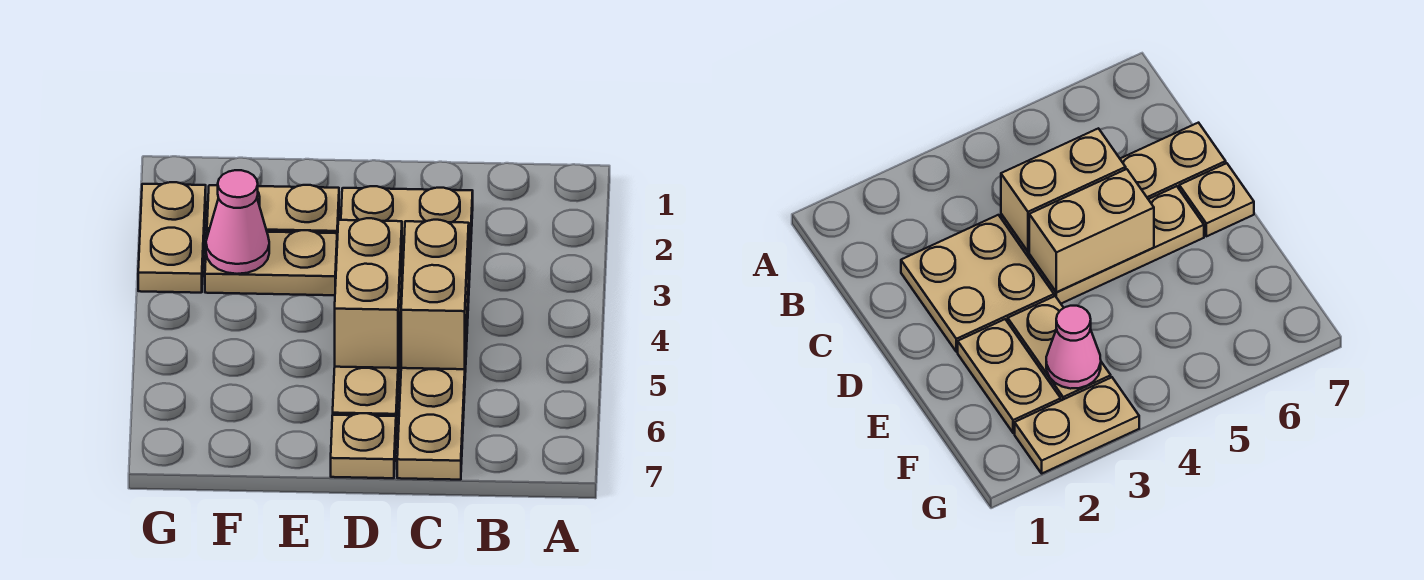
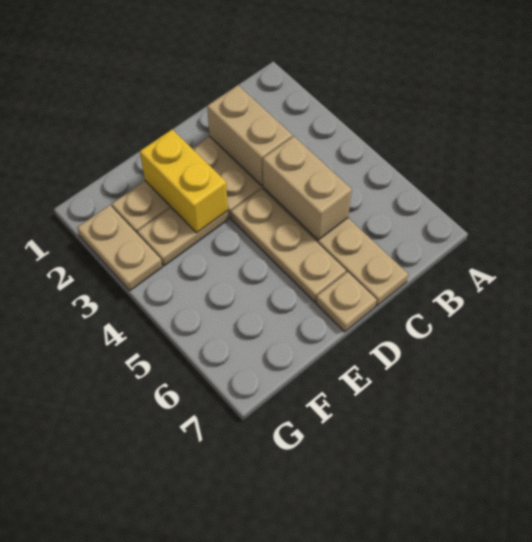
tan 1x2 brick [335,218,402,368] -> tan 1x2 brick moved to [207,85,292,186]
none -> yellow 1x2 brick [140,129,228,233]
pink 1x1 cone [206,170,269,274] -> none

